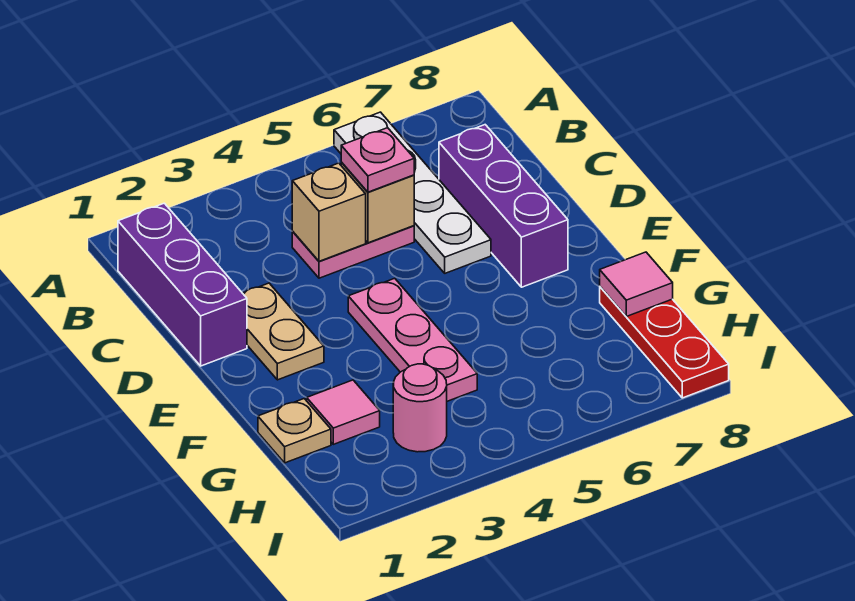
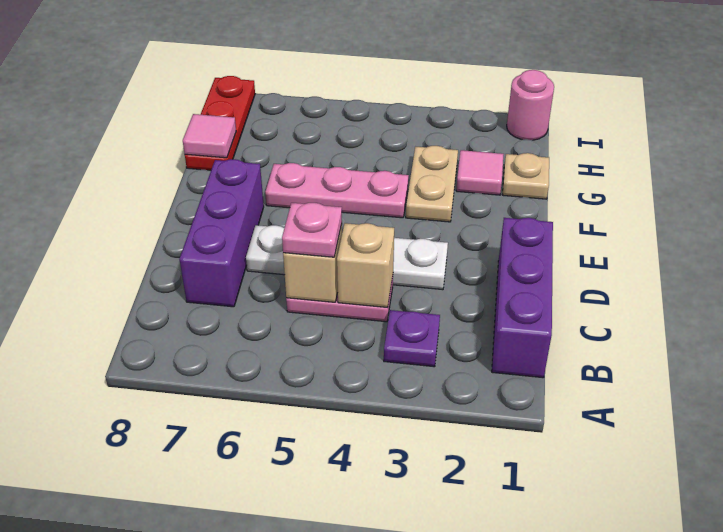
white 1x4 plate [334,112,491,273] -> white 1x4 plate turned to [246,225,448,290]
none -> purple 1x1 plate [384,310,440,367]
tan 1x2 plate [243,283,324,380] -> tan 1x2 plate moved to [406,146,458,222]
pink 1x3 plate [348,278,477,401] -> pink 1x3 plate turned to [265,163,409,218]
pink 1x1 round brick [393,364,447,452] -> pink 1x1 round brick moved to [507,70,554,140]

